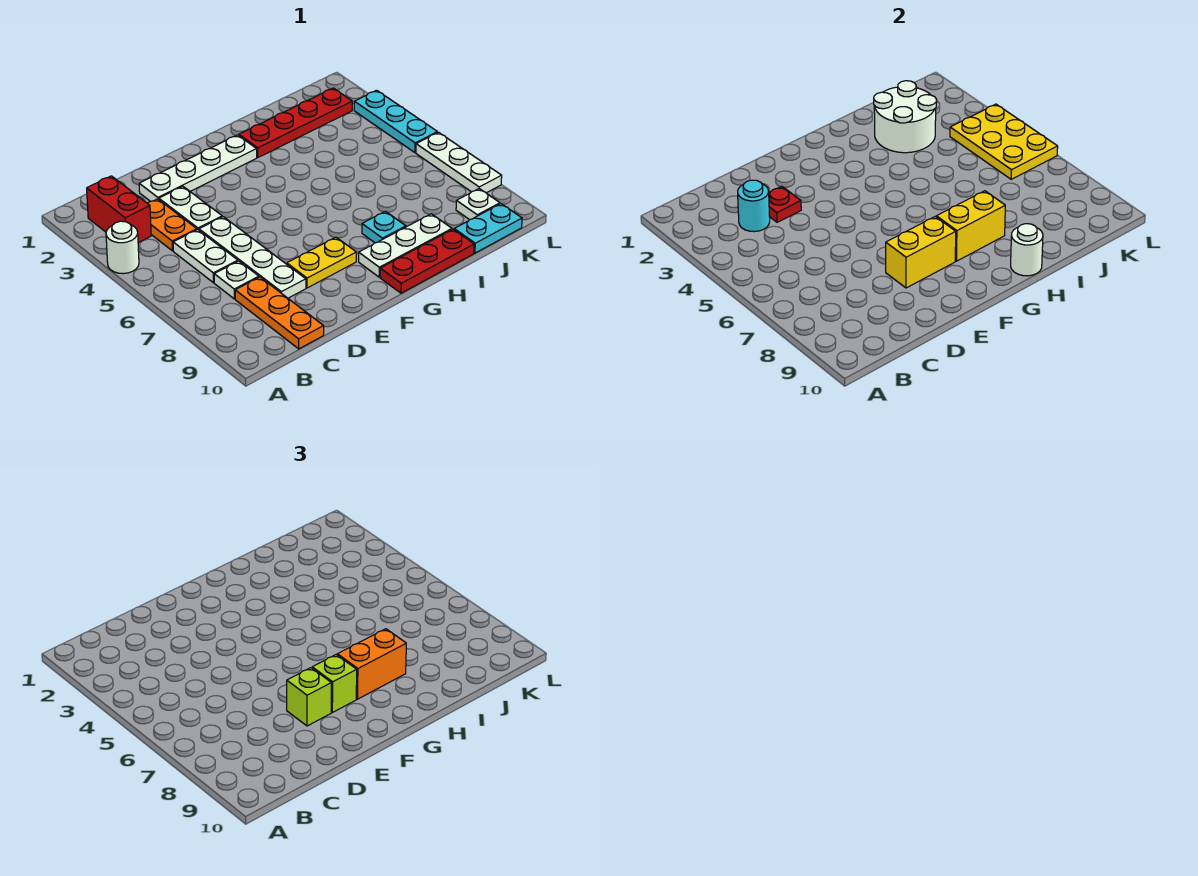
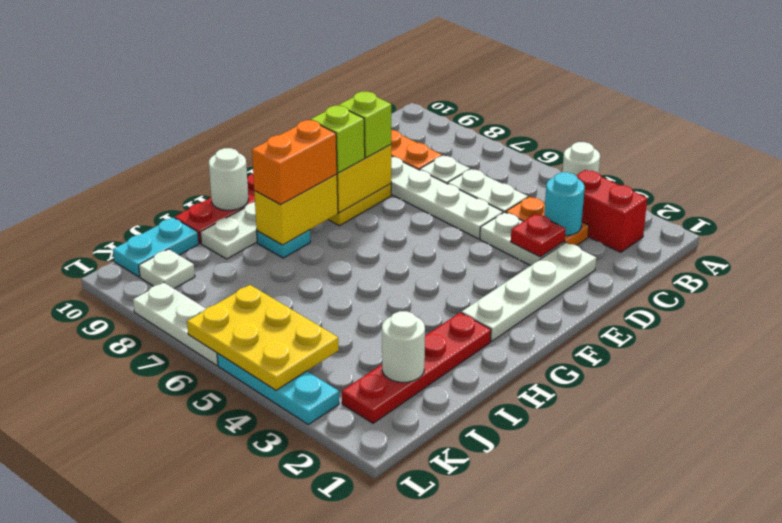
white 2x2 round brick [874,81,937,153] -> white 1x1 round brick [382,311,425,382]

